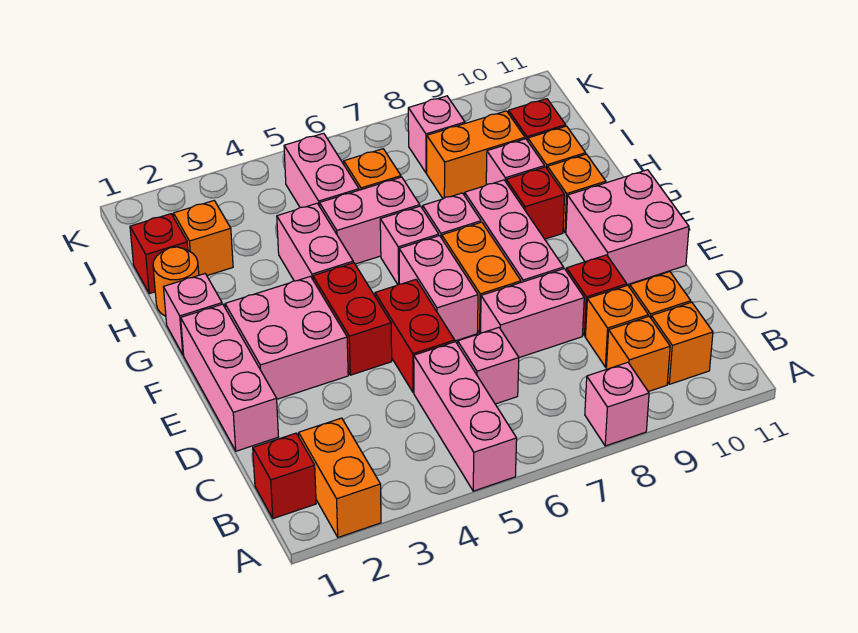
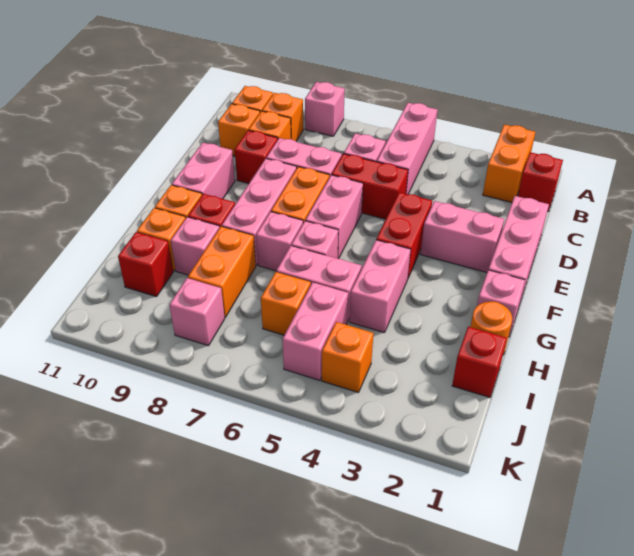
red 1x2 brick [375,280,455,393] -> red 1x2 brick turned to [332,154,408,219]
pink 2x2 brick [225,276,348,399] -> pink 1x2 brick [421,201,504,272]
pink 2x2 brick [566,170,689,285] -> pink 1x2 brick [172,143,235,199]
orange 1x1 brick [173,201,233,275] -> orange 1x1 brick moved to [322,322,373,393]
orange 1x2 brick [427,111,525,199] -> orange 1x2 brick turned to [188,226,256,317]

